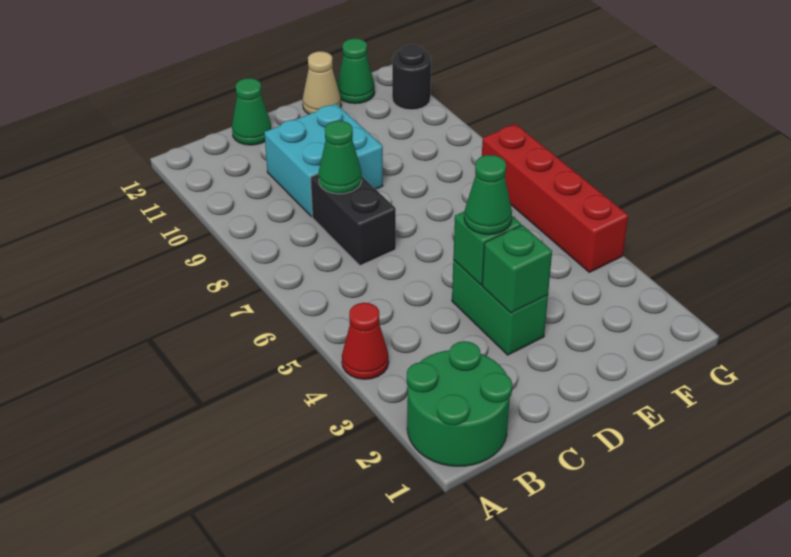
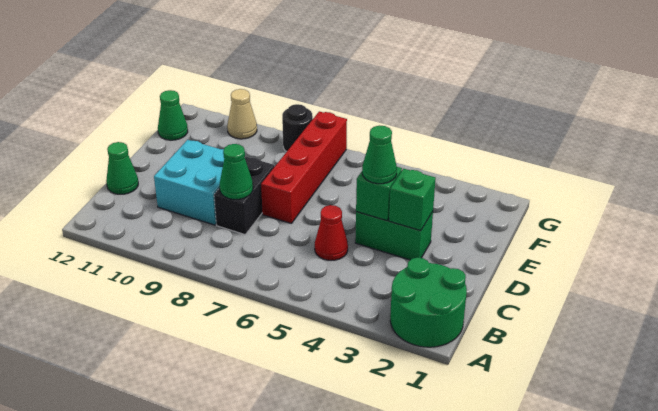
red 1x1 cone [342,303,389,379] -> red 1x1 cone moved to [315,205,348,260]
black 1x2 brick [311,174,396,266] -> black 1x2 brick turned to [214,157,275,235]
tan 1x1 cone [303,51,341,114] -> tan 1x1 cone moved to [227,89,257,139]
red 1x4 brick [482,124,628,272] -> red 1x4 brick turned to [261,112,347,223]
black 1x1 round brick [392,45,431,110] -> black 1x1 round brick moved to [282,104,313,152]

